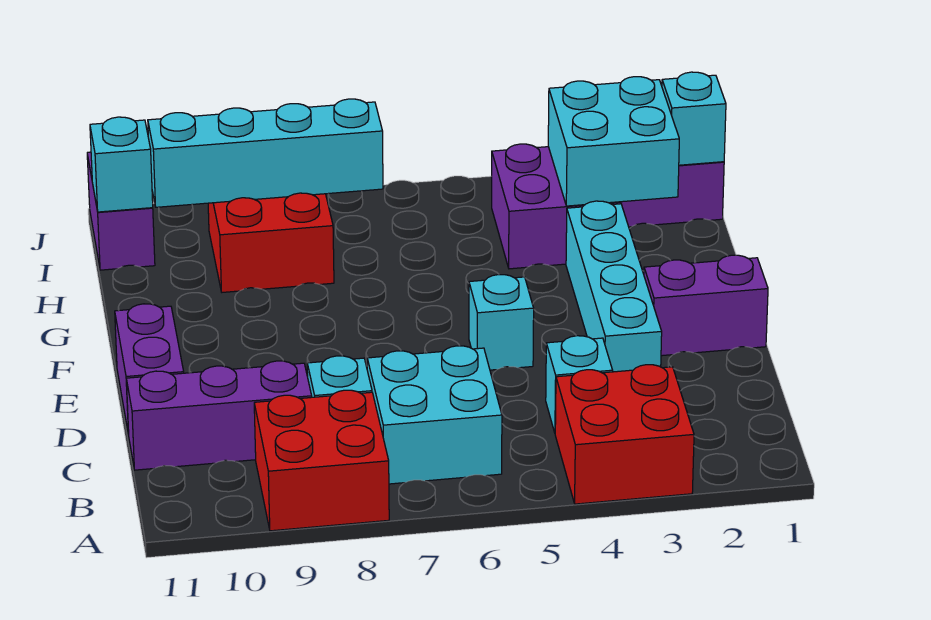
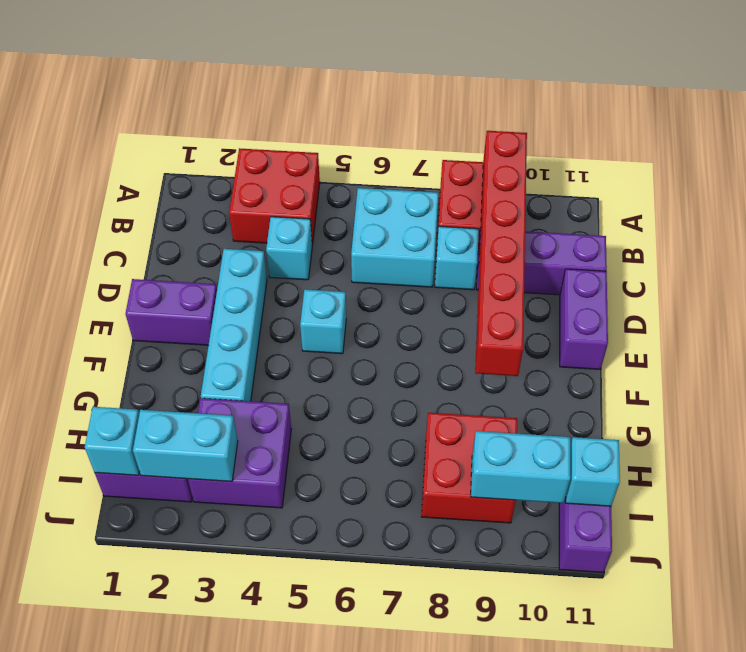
none -> red 1x6 brick [475,131,527,376]
cyan 2x2 brick [548,77,679,206] -> cyan 1x2 brick [133,410,238,482]
cyan 1x4 brick [148,99,383,207] -> cyan 1x2 brick [471,431,570,503]

